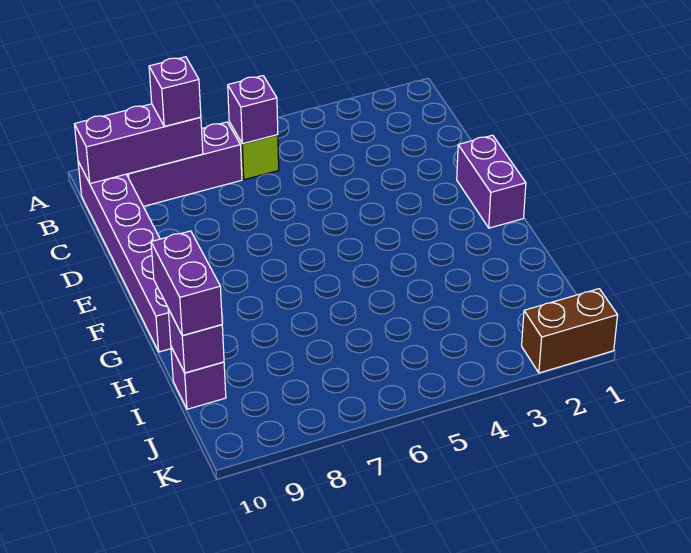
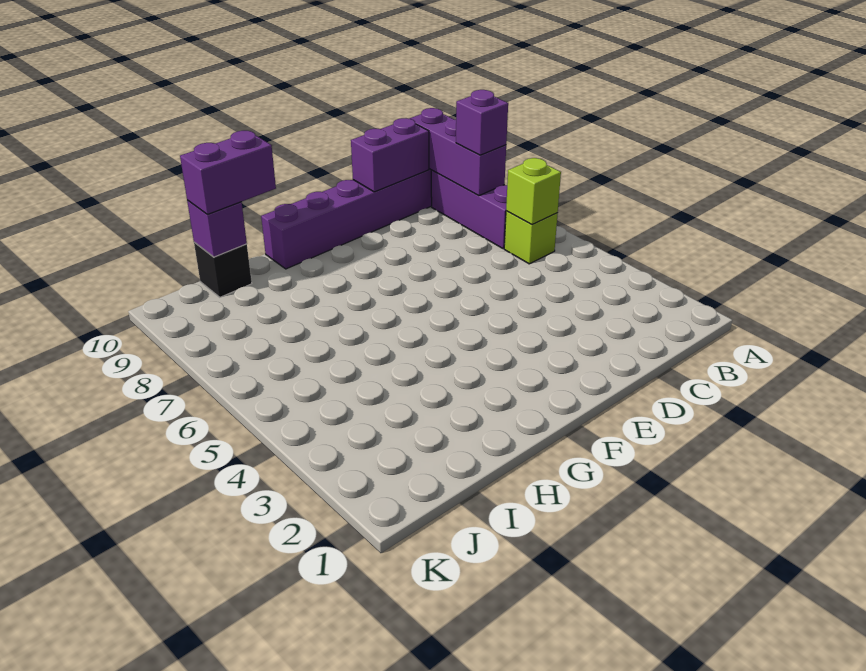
purple 1x1 brick [228,76,278,144] -> lime 1x1 brick [506,158,561,224]
purple 1x2 brick [457,135,526,228] -> purple 1x2 brick moved to [351,118,429,192]
purple 1x1 brick [171,347,226,409] -> black 1x1 brick [194,242,252,297]
brown 1x2 brick [522,289,618,373] -> none

